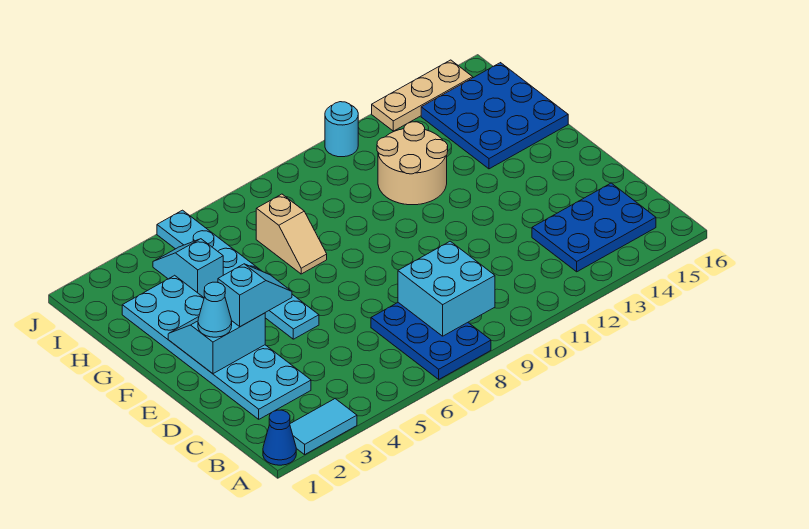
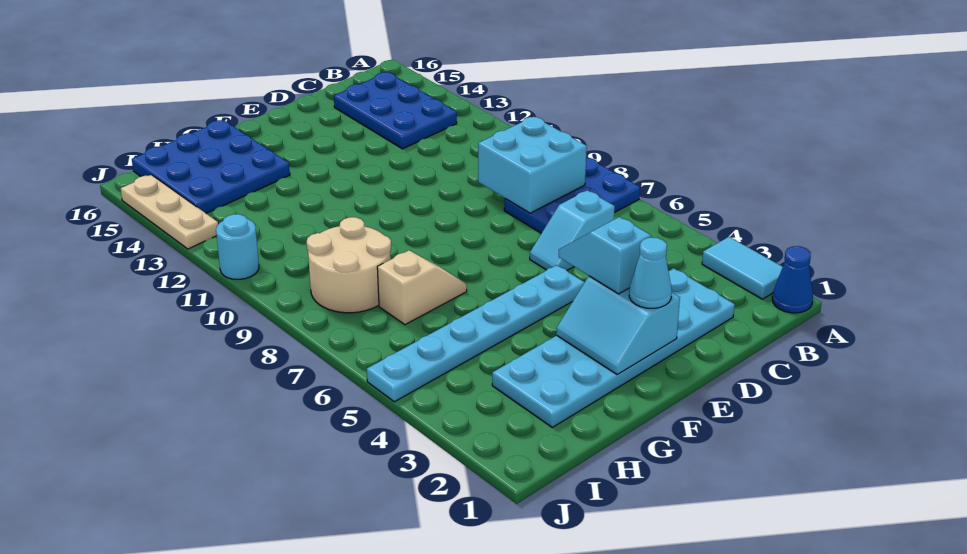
tan 2x2 round brick [377,122,448,205] -> tan 2x2 round brick moved to [307,217,391,313]
cyan 1x2 slope [153,239,223,297] -> cyan 1x2 slope moved to [530,190,615,270]

